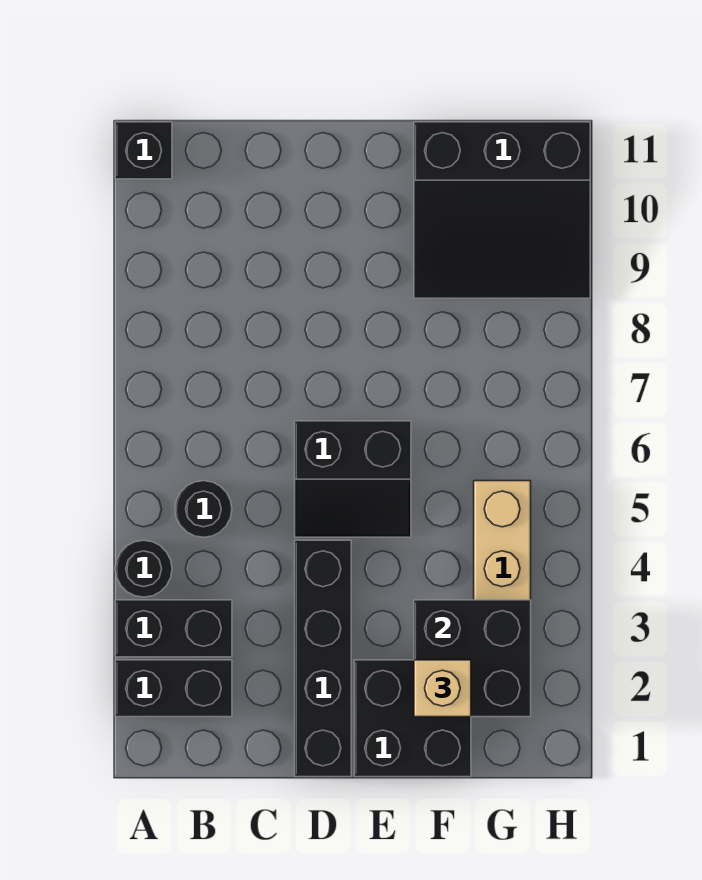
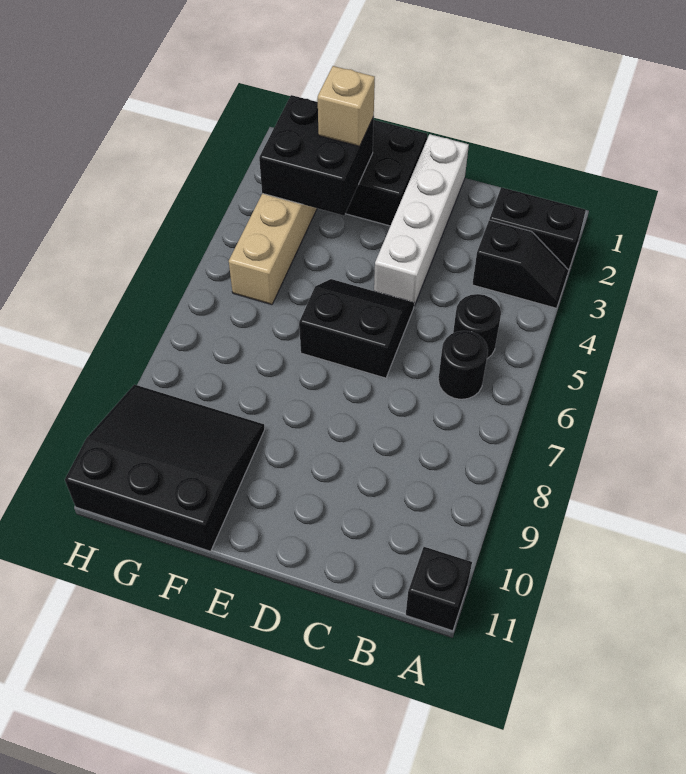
black 1x2 brick [115,600,232,657] -> black 1x2 slope [472,220,569,308]
black 1x1 round brick [115,540,172,597] -> black 1x1 round brick moved to [438,331,488,399]
black 1x4 brick [295,540,351,777] -> white 1x4 brick [374,134,469,306]

